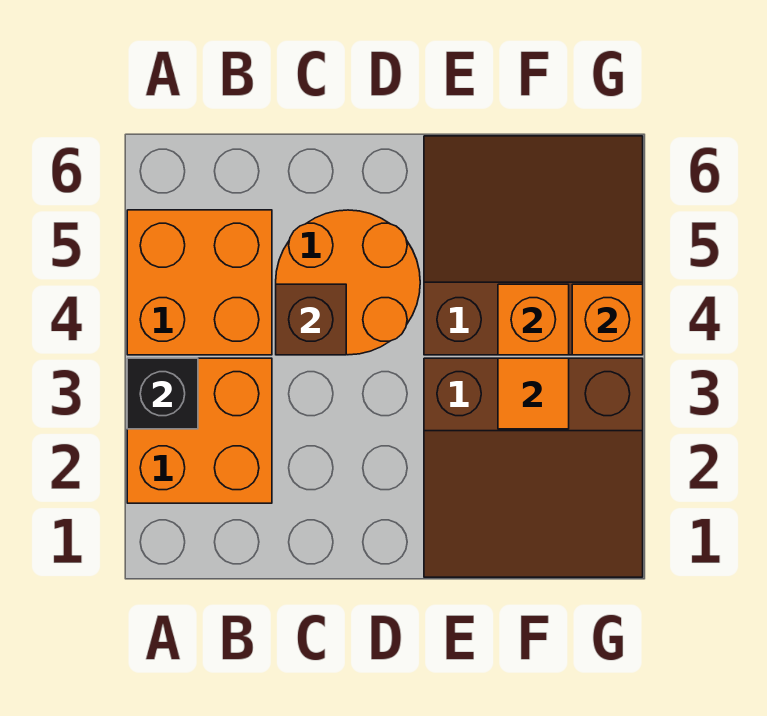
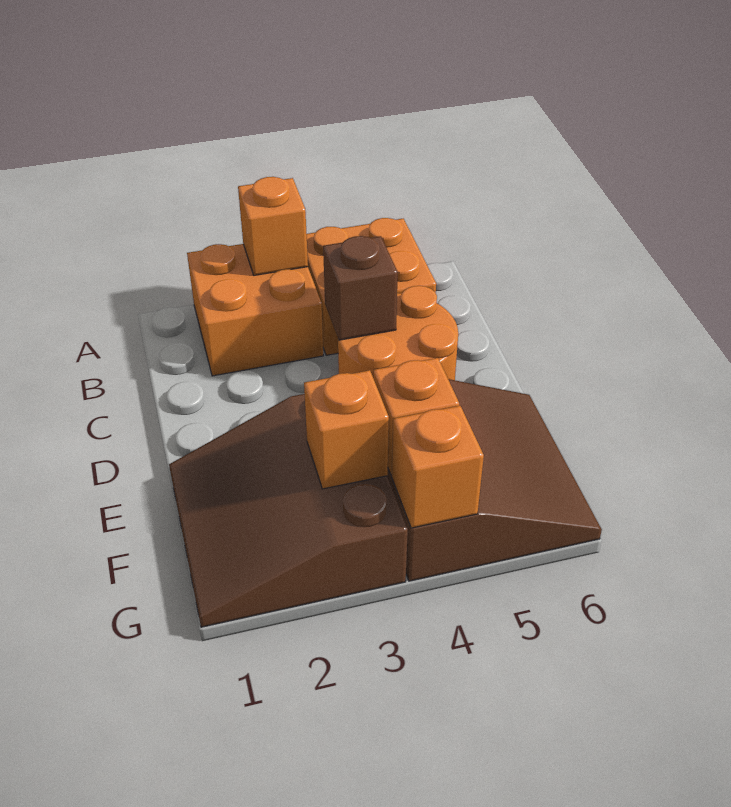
black 1x1 brick [127,358,198,429] -> orange 1x1 brick [238,177,308,275]
orange 1x1 tile [498,358,569,429] -> orange 1x1 brick [304,370,389,489]

